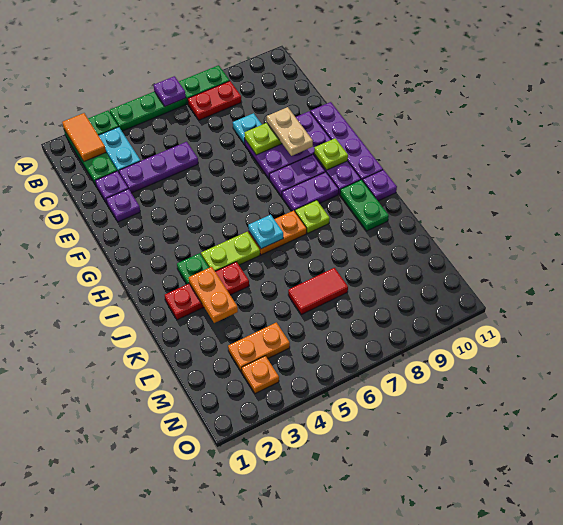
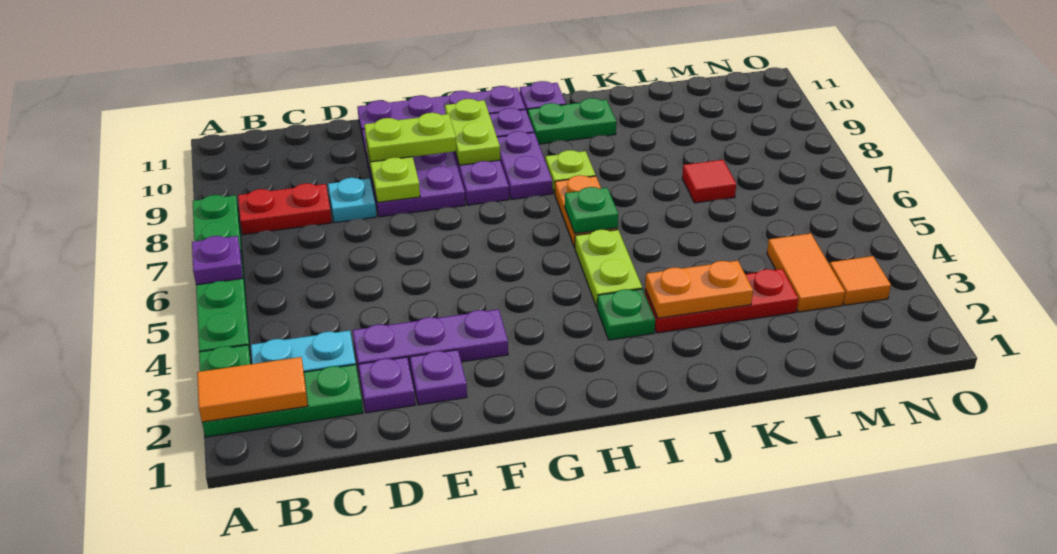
red 1x2 plate [188,81,241,120] -> red 1x2 plate turned to [238,183,332,235]
purple 1x3 plate [119,142,198,193] -> purple 1x3 plate turned to [353,309,508,370]
tan 1x2 plate [267,107,313,156] -> lime 1x2 plate [364,113,457,162]
lime 1x1 plate [314,138,348,170] -> lime 1x2 plate [445,99,500,165]
cyan 1x1 plate [248,215,283,249] -> green 1x1 plate [565,187,618,234]
red 1x3 plate [165,262,249,320] -> red 1x3 plate turned to [645,269,798,333]
red 1x2 tile [288,268,348,315] -> red 1x1 tile [682,160,736,203]
orange 1x2 plate [228,323,290,371] -> orange 1x2 tile [767,233,845,312]
orange 1x1 plate [241,356,279,394] -> orange 1x1 tile [830,256,891,305]

